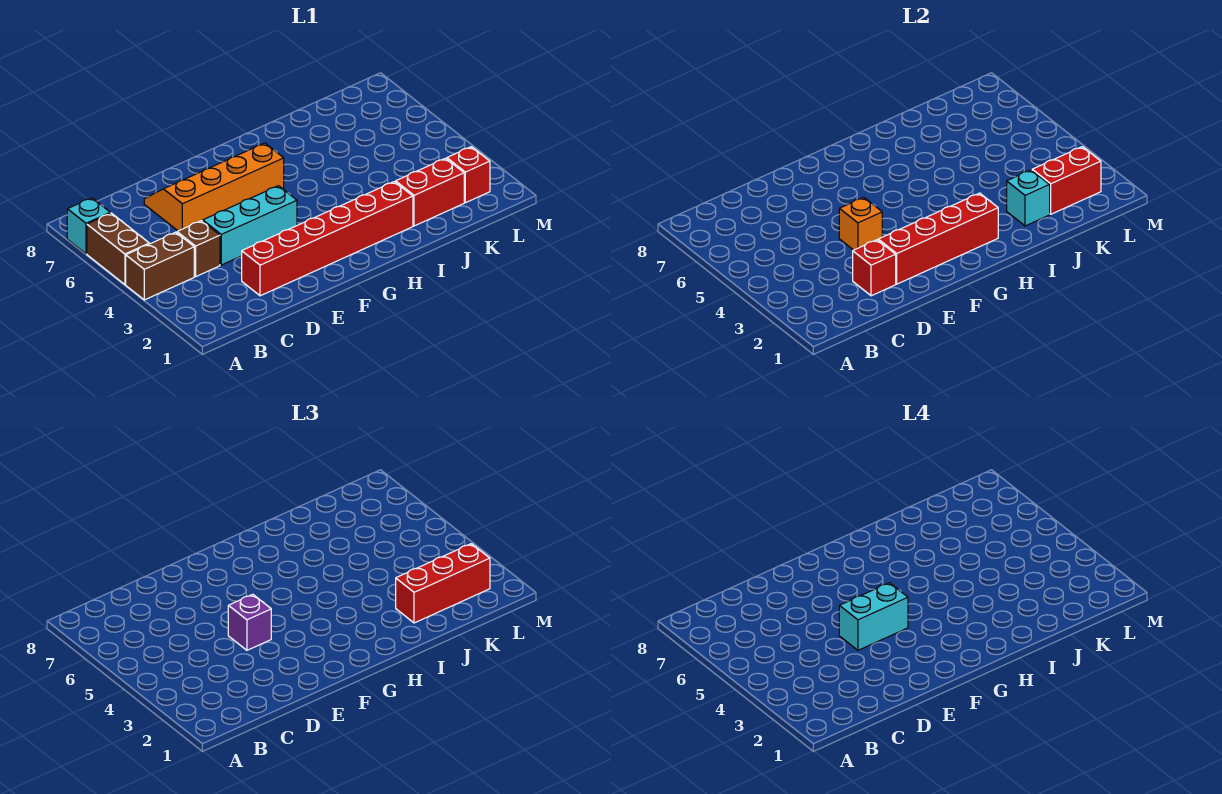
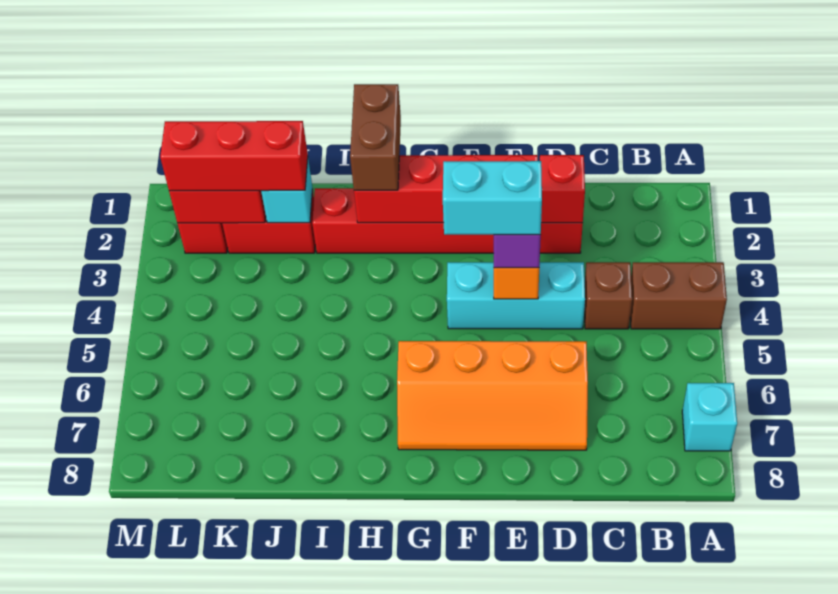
brown 1x2 brick [87,213,149,284] -> brown 1x2 brick moved to [350,84,401,190]

